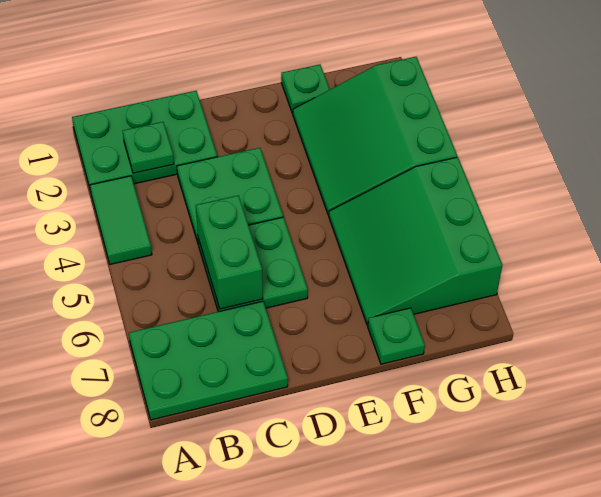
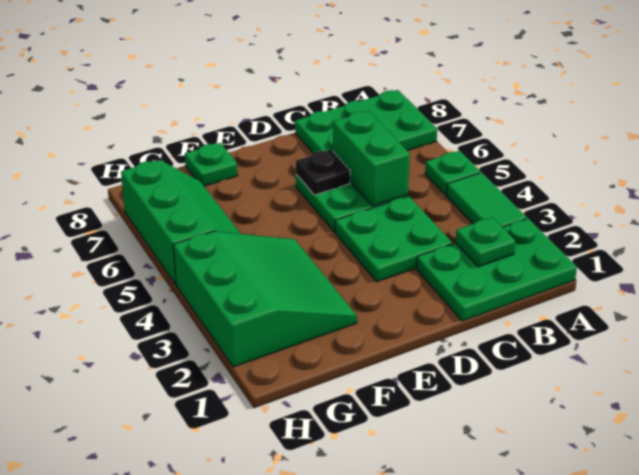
none -> black 1x1 plate [296,150,350,195]
green 1x1 plate [281,64,330,113] -> green 1x1 plate moved to [425,151,480,195]
green 3x3 slope [329,157,502,325] -> green 2x3 slope [121,160,241,284]

